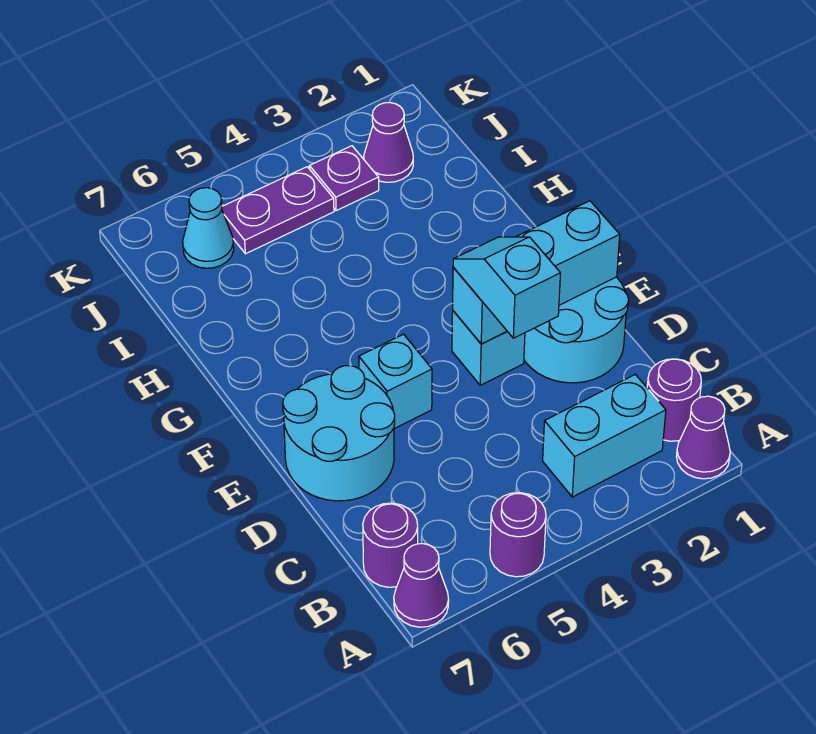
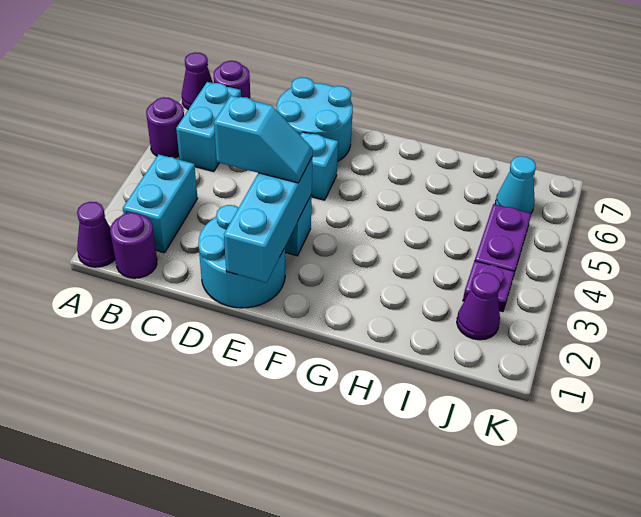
none -> cyan 1x2 brick [176,82,241,172]

